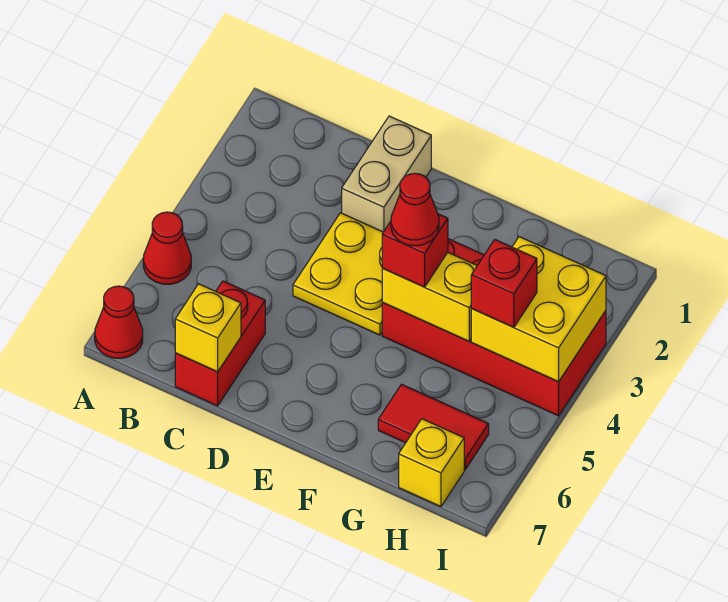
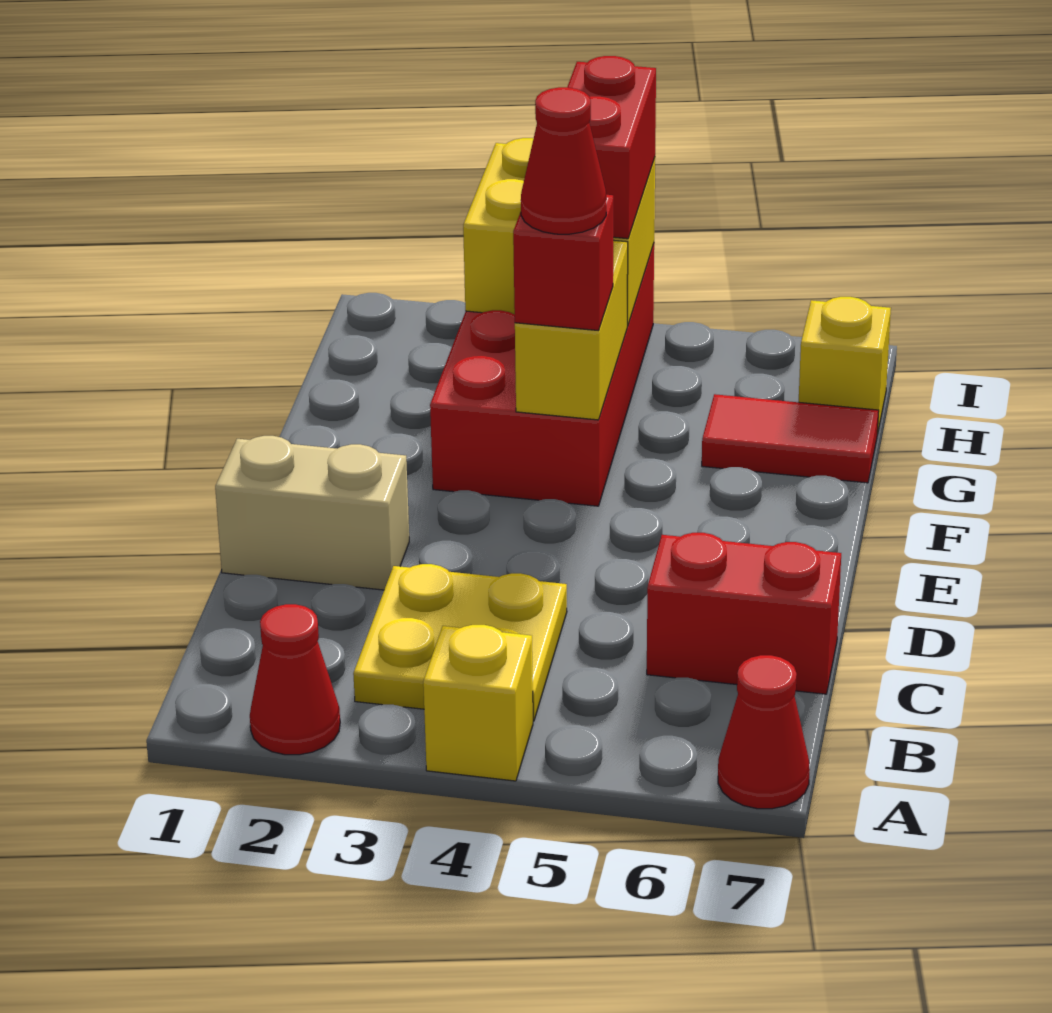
red 1x1 cone [143,212,191,284] -> red 1x1 cone moved to [250,604,340,755]
yellow 1x1 brick [175,284,241,372] -> yellow 1x1 brick moved to [423,625,533,781]
yellow 2x2 plate [293,213,383,335] -> yellow 2x2 plate moved to [353,564,567,721]
red 1x2 tile [378,384,489,469] -> red 1x2 tile turned to [702,394,879,483]
red 1x1 brick [471,240,537,327] -> red 1x2 brick [568,56,656,239]

